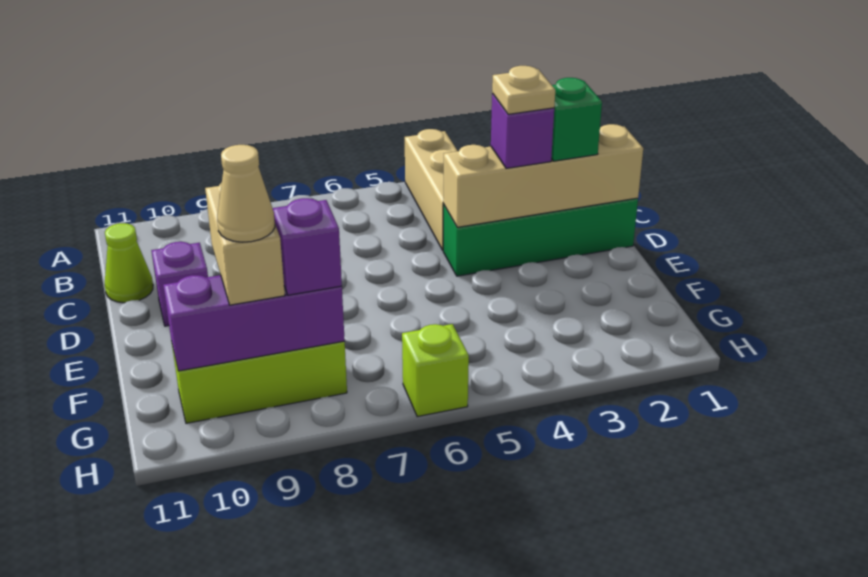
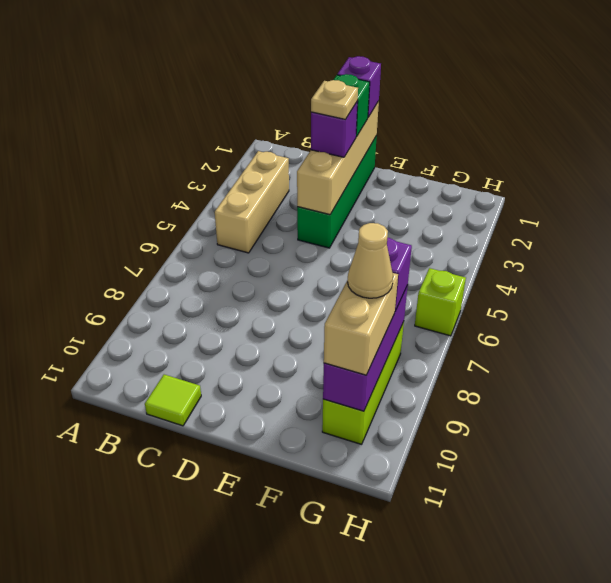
tan 1x3 brick [405,129,457,250] -> tan 1x3 brick turned to [215,151,289,253]
lime 1x1 cone [105,223,153,303] -> lime 1x1 tile [145,375,201,426]
purple 1x1 brick [151,242,208,326] -> purple 1x1 brick moved to [337,56,381,117]
tan 1x2 brick [205,183,285,305] -> tan 1x2 brick turned to [324,273,398,375]

